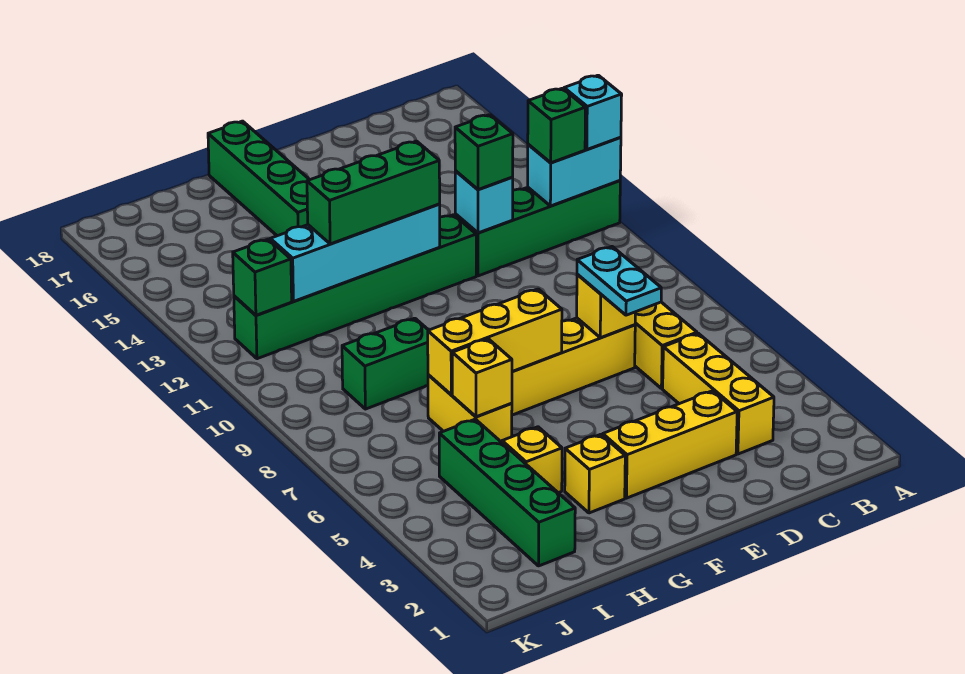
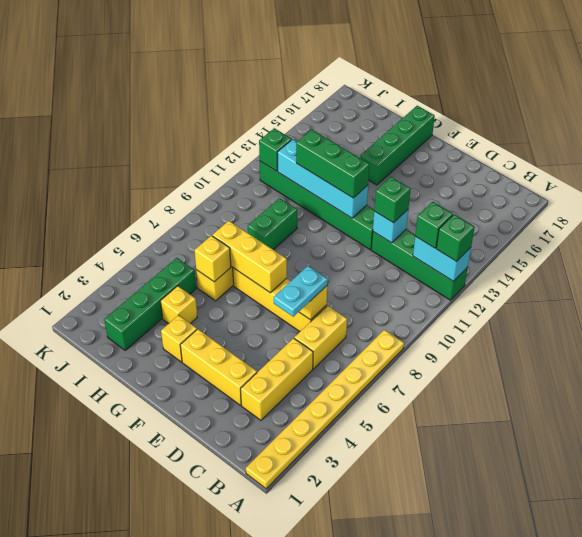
none -> yellow 1x8 plate [246,330,404,489]
cyan 1x1 brick [564,75,622,149] -> green 1x1 brick [436,214,475,262]
green 1x2 brick [342,318,428,409] -> green 1x2 brick turned to [248,198,297,250]

